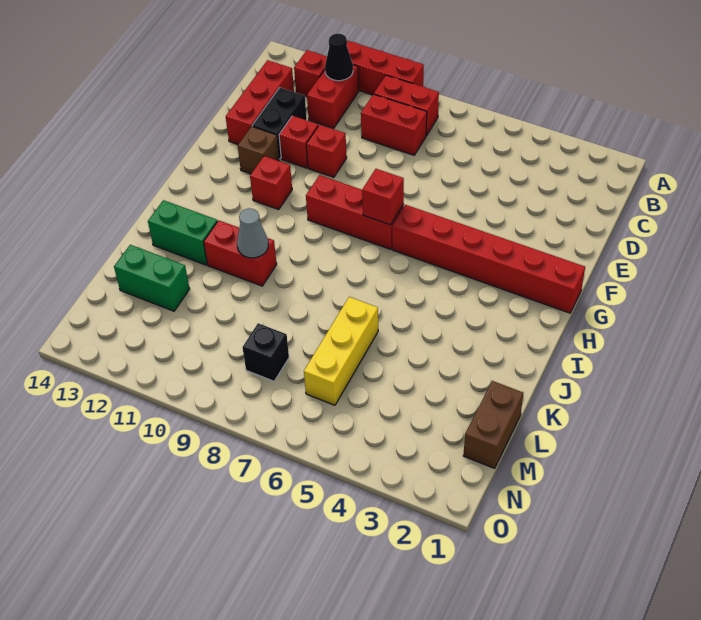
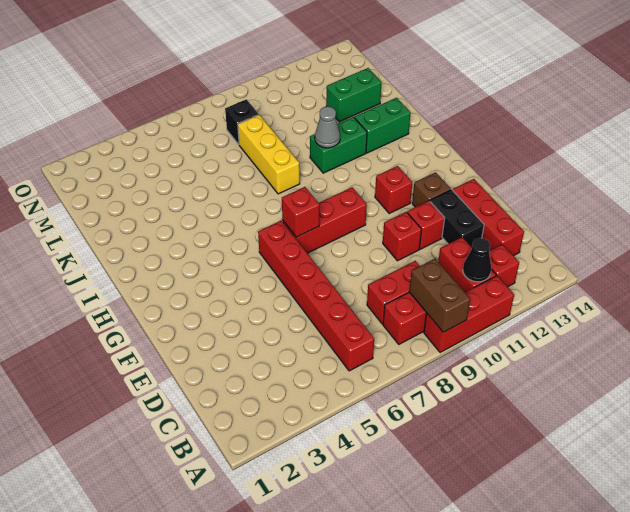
red 1x6 brick [392,205,585,313] -> red 1x6 brick turned to [258,221,374,371]
red 1x2 brick [204,220,277,286] -> green 1x2 brick [310,117,367,173]
yellow 1x3 brick [304,297,378,405] -> yellow 1x3 brick moved to [238,115,300,194]
brown 1x2 brick [463,381,523,468] -> brown 1x2 brick moved to [409,259,470,332]

